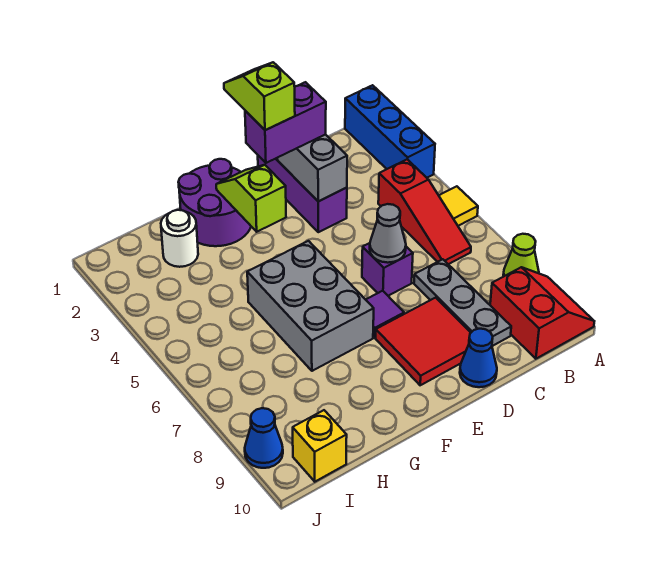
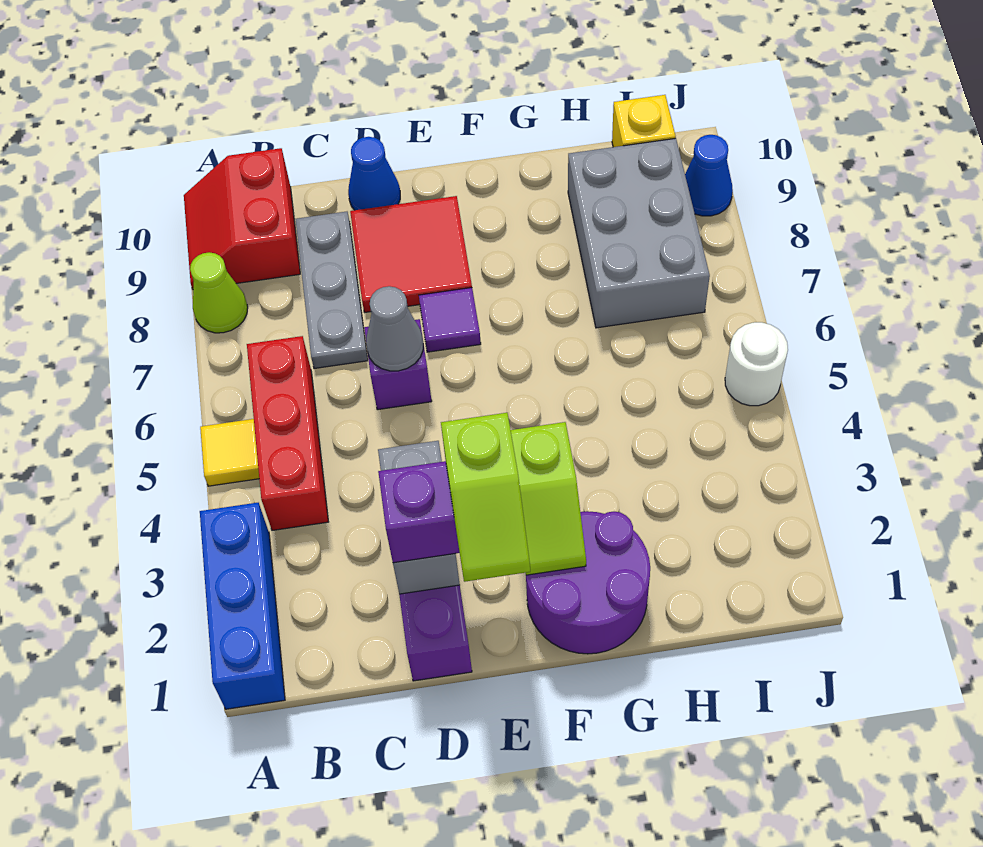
red 1x3 slope [378,159,471,264] -> red 1x3 brick [247,336,328,530]
grey 2x3 brick [247,241,374,371] -> grey 2x3 brick moved to [568,138,710,328]
white 1x1 round brick [161,210,198,267] -> white 1x1 round brick moved to [725,322,788,406]

